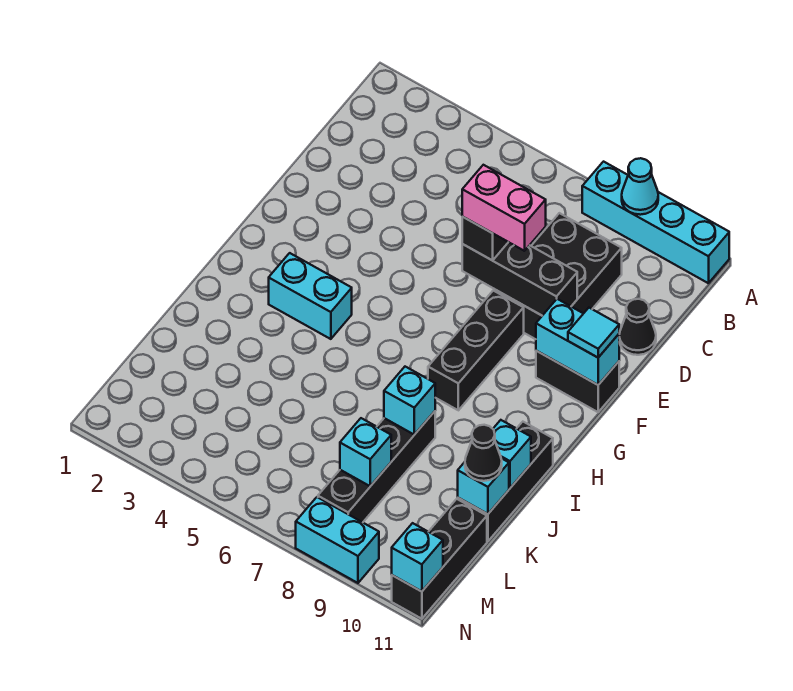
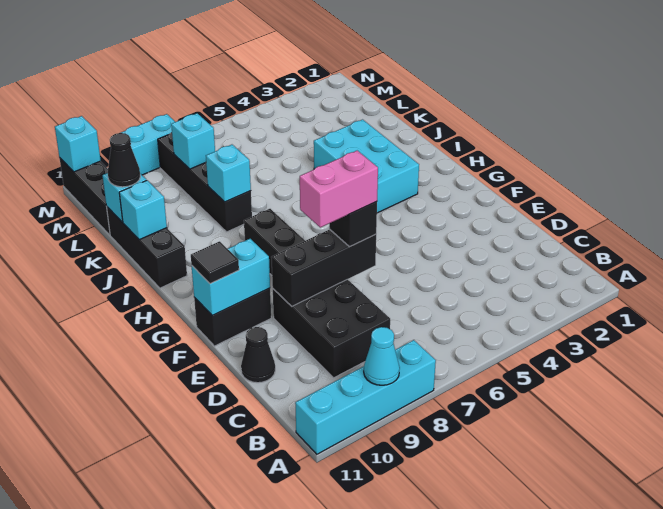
cyan 1x1 tile [568,308,619,357] -> black 1x1 tile [191,241,239,284]
cyan 1x2 brick [269,253,352,339] -> cyan 2x3 brick [314,120,419,213]

